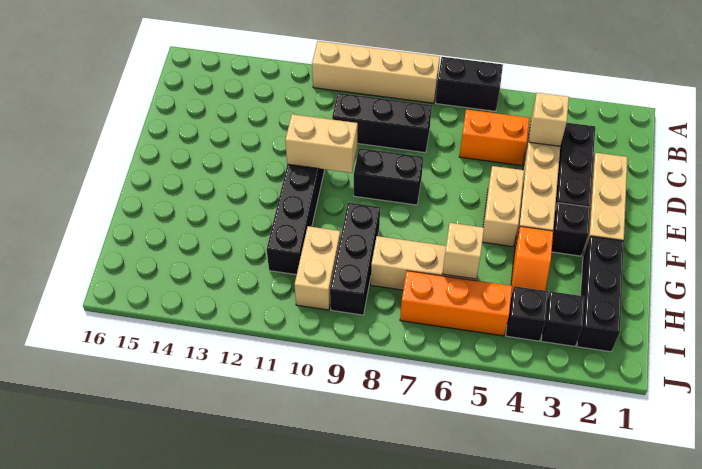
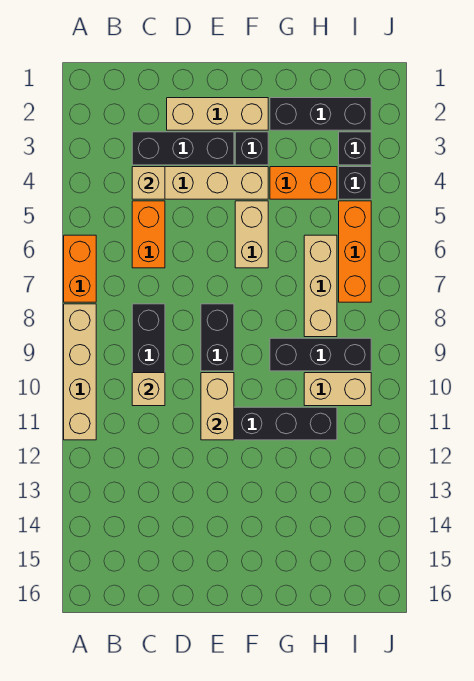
black 1x2 brick [436,57,503,111] -> orange 1x2 brick [64,235,96,302]
tan 1x2 brick [482,166,524,247] -> tan 1x2 brick turned to [235,201,268,268]
orange 1x2 slope [511,226,553,296] -> orange 1x2 brick [270,167,337,199]
tan 1x1 brick [442,223,484,279] -> tan 1x1 brick moved to [132,373,165,406]

